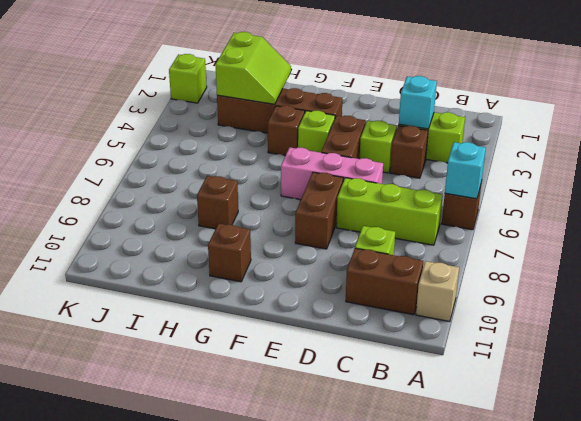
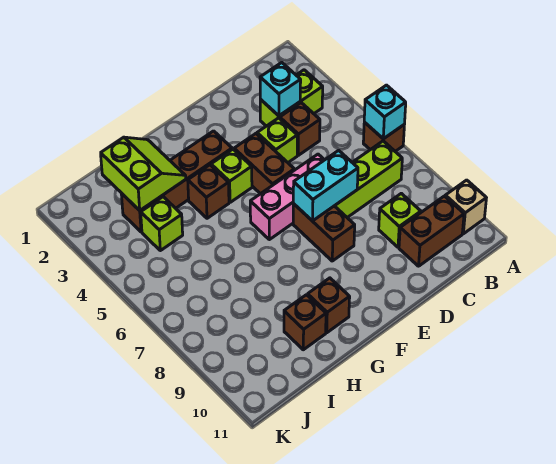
none -> cyan 1x2 brick [293,150,358,221]
brown 1x1 brick [197,176,238,229] -> brown 1x1 brick moved to [284,295,326,350]
lime 1x1 brick [169,54,207,103] -> lime 1x1 brick moved to [141,197,183,251]

